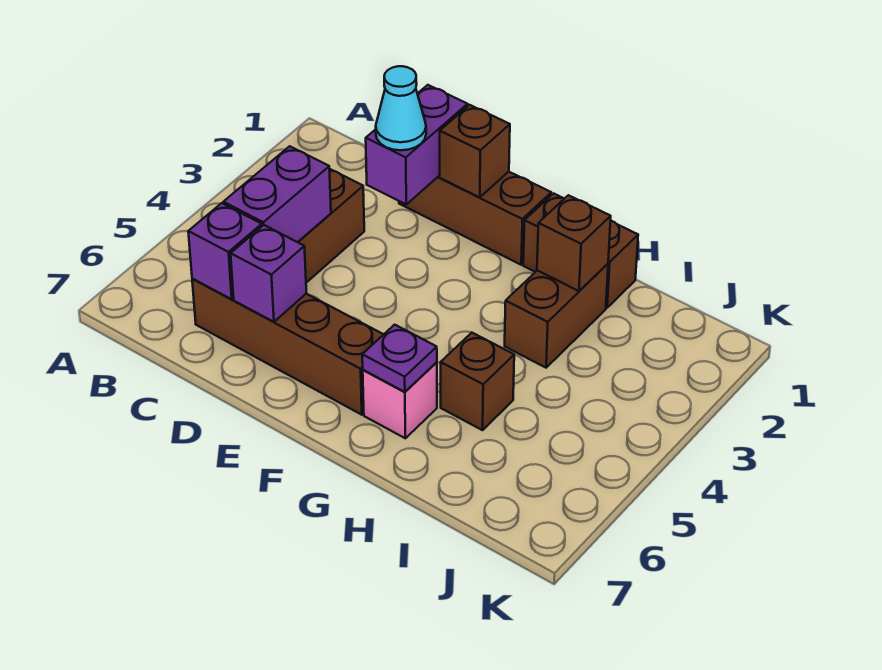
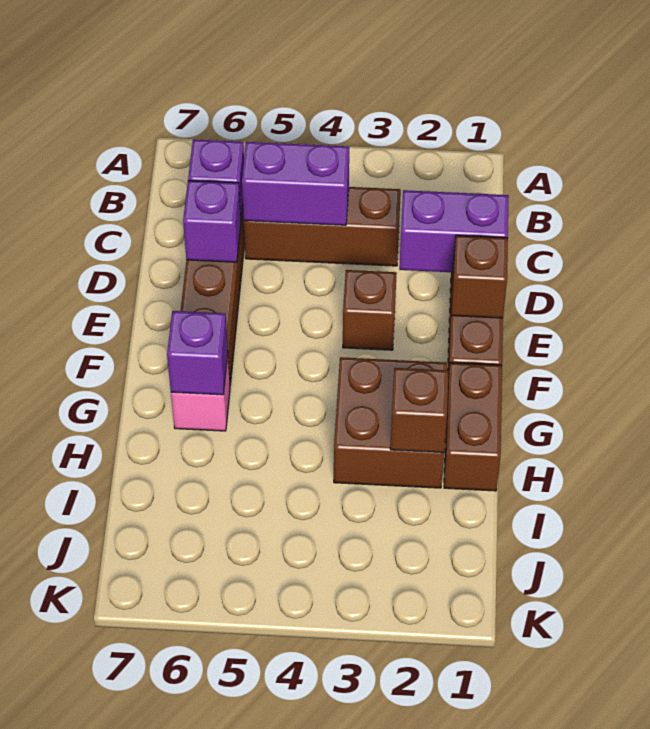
cyan 1x1 cone [376,66,426,150] -> none
purple 1x1 plate [362,325,437,392] -> purple 1x1 brick [167,311,228,395]
brown 1x2 brick [505,264,608,368] -> brown 2x2 brick [334,357,447,488]
brown 1x1 brick [441,333,514,430] -> brown 1x1 brick moved to [343,270,397,350]

